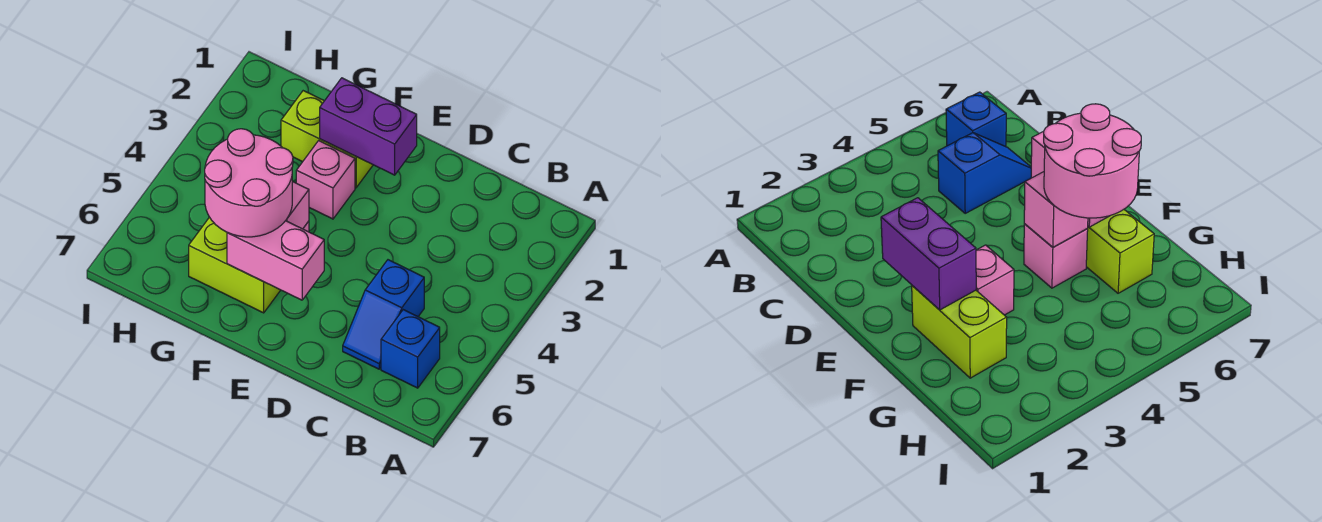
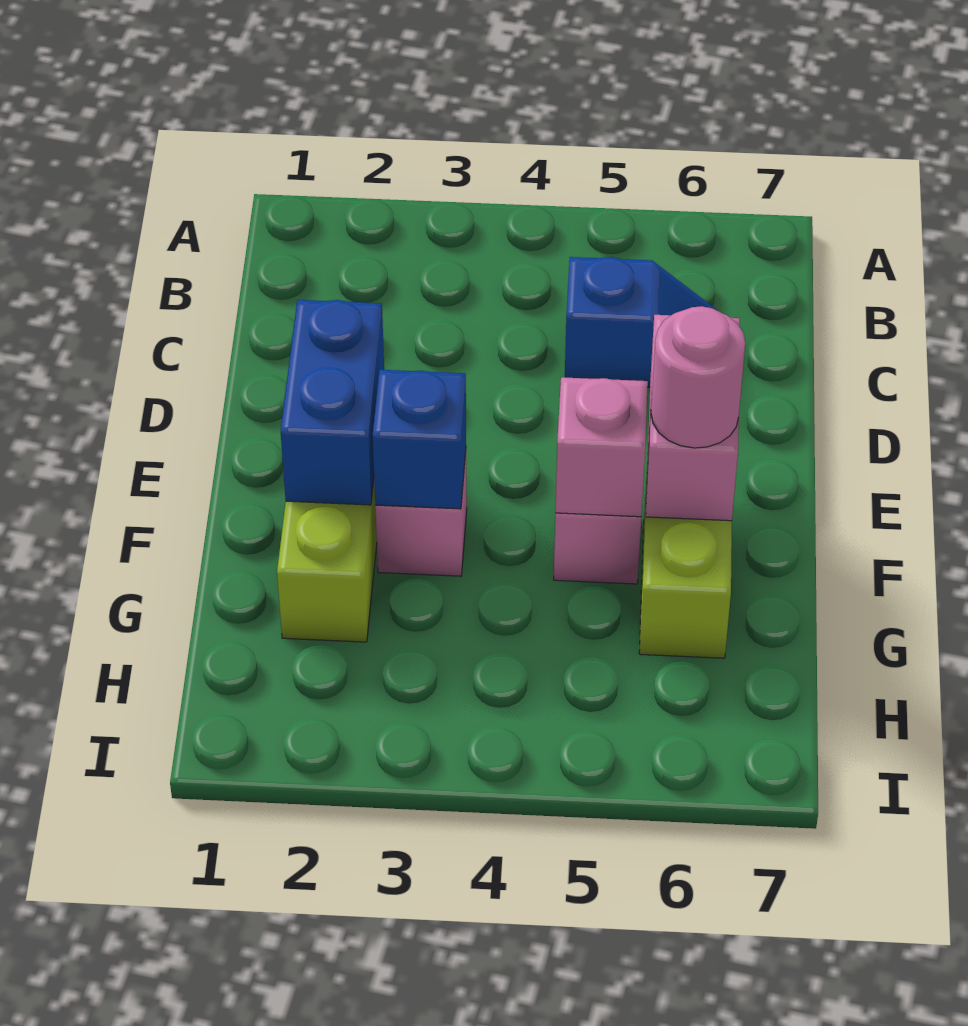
blue 1x1 brick [381,310,440,388] -> blue 1x1 brick moved to [373,370,466,509]
purple 1x2 brick [320,78,417,175] -> blue 1x2 brick [281,300,384,505]
pink 2x2 round brick [205,129,293,237] -> pink 1x1 round brick [651,306,745,448]

